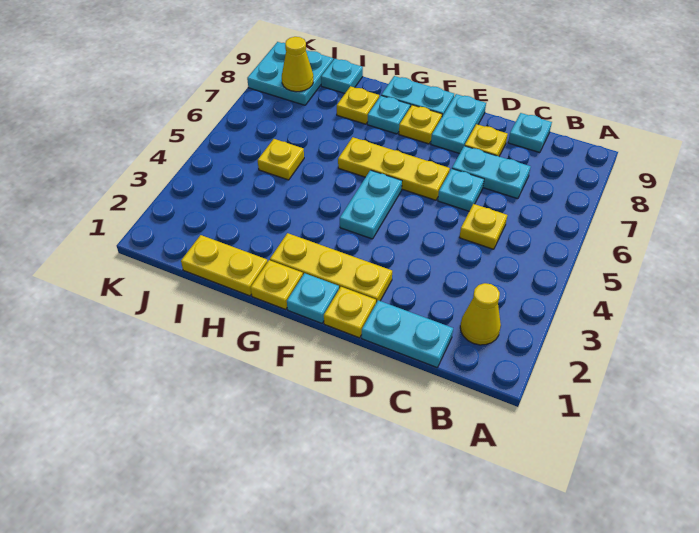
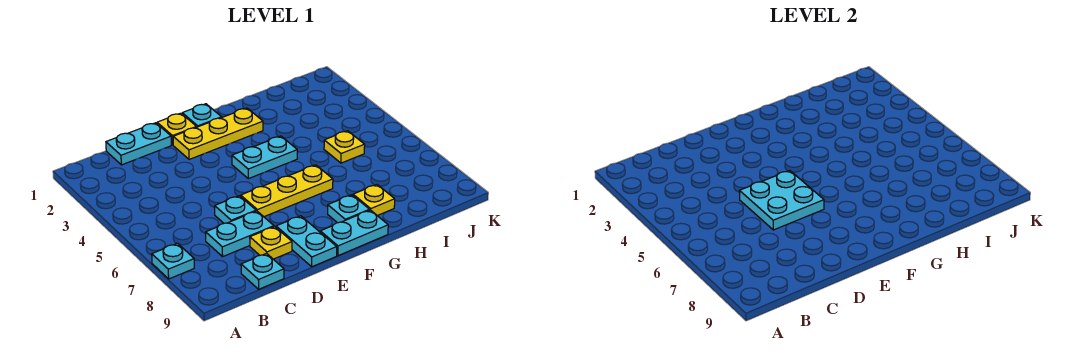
yellow 1x1 cone [460,283,501,345] -> none
yellow 1x1 plate [459,204,507,249] -> none
cyan 1x2 plate [340,170,402,239] -> cyan 1x2 plate turned to [232,136,297,179]
yellow 1x1 plate [399,105,442,144] -> none
yellow 1x1 plate [251,260,303,309] -> none
yellow 1x2 plate [181,235,267,296] -> none
cyan 1x1 plate [321,59,363,93] -> cyan 1x1 plate moved to [152,243,194,279]
cyan 2x2 plate [247,42,333,105] -> cyan 2x2 plate moved to [740,170,824,230]
yellow 1x1 cone [282,37,313,92] -> none

